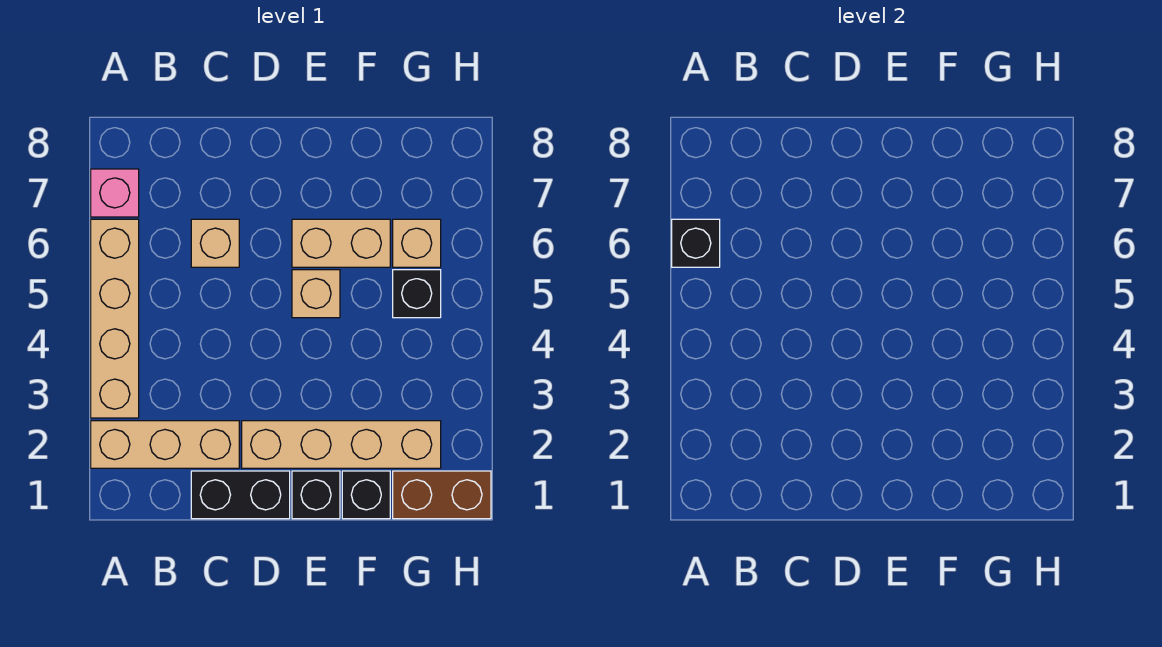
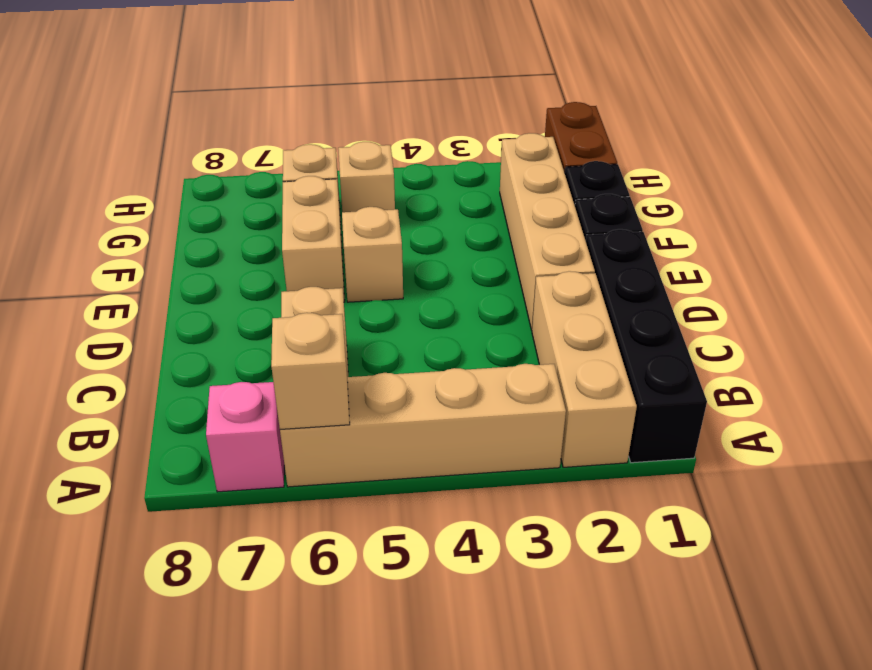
black 1x1 brick [672,219,720,267] -> tan 1x1 brick [271,313,350,429]
black 1x2 brick [191,471,290,519] -> black 1x4 brick [586,229,707,463]
black 1x1 brick [393,270,441,318] -> tan 1x1 brick [338,142,395,212]

